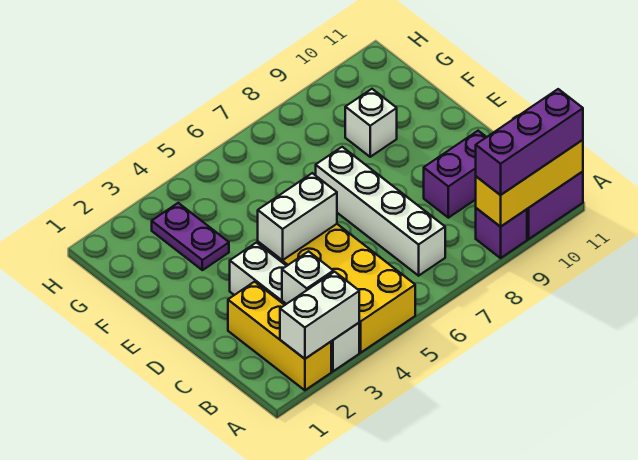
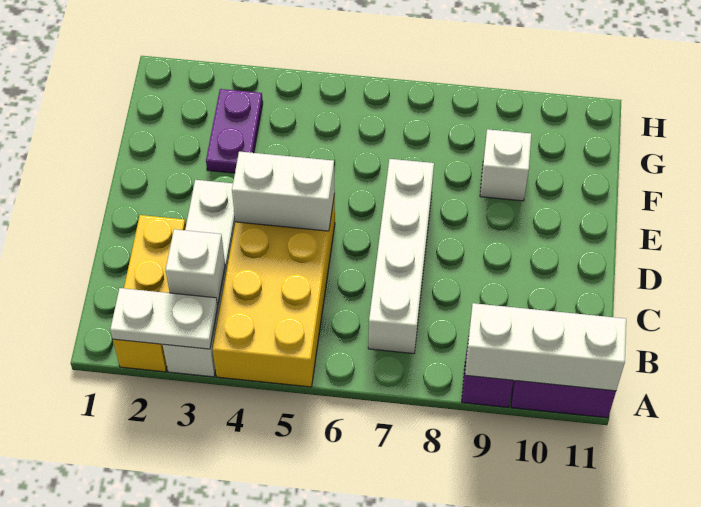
white 1x2 brick [280,272,359,359] -> white 1x2 plate [110,288,218,349]
yellow 1x3 brick [476,140,583,227] -> white 1x3 brick [465,303,626,391]
purple 1x3 brick [476,89,583,195] -> none
purple 1x2 brick [424,131,486,218] -> none

